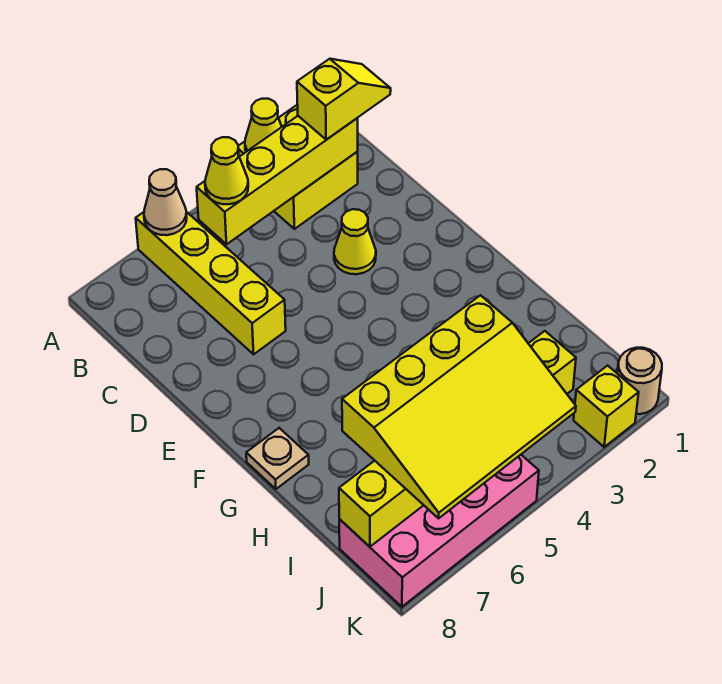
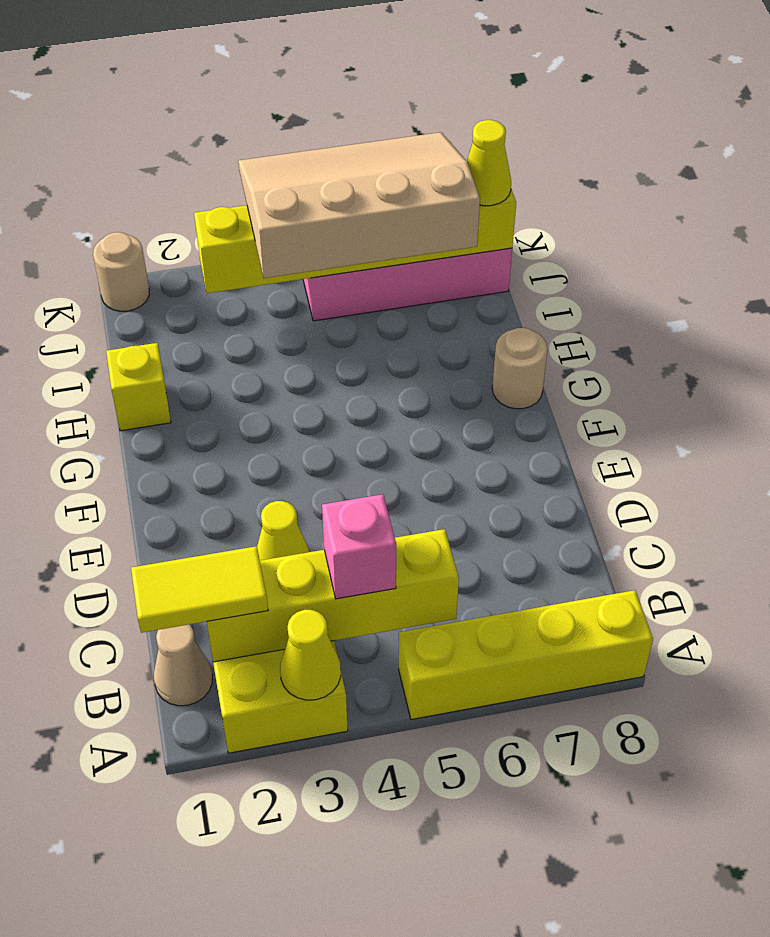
yellow 1x4 brick [136,212,286,354] -> yellow 1x4 brick turned to [399,590,653,720]
tan 1x1 cone [144,169,187,235] -> tan 1x1 cone moved to [154,625,212,706]
yellow 1x2 slope [297,59,391,140] -> yellow 1x2 tile [131,546,268,633]
none -> pink 1x1 brick [322,494,396,599]
yellow 1x1 cone [205,137,248,204] -> yellow 1x1 cone moved to [467,120,511,206]
tan 1x1 plate [246,428,309,489] -> tan 1x1 round brick [492,328,548,409]
yellow 3x4 slope [342,295,576,518] -> tan 3x4 slope [238,132,480,278]
yellow 1x1 brick [574,366,639,447] -> yellow 1x1 brick moved to [106,343,171,431]

